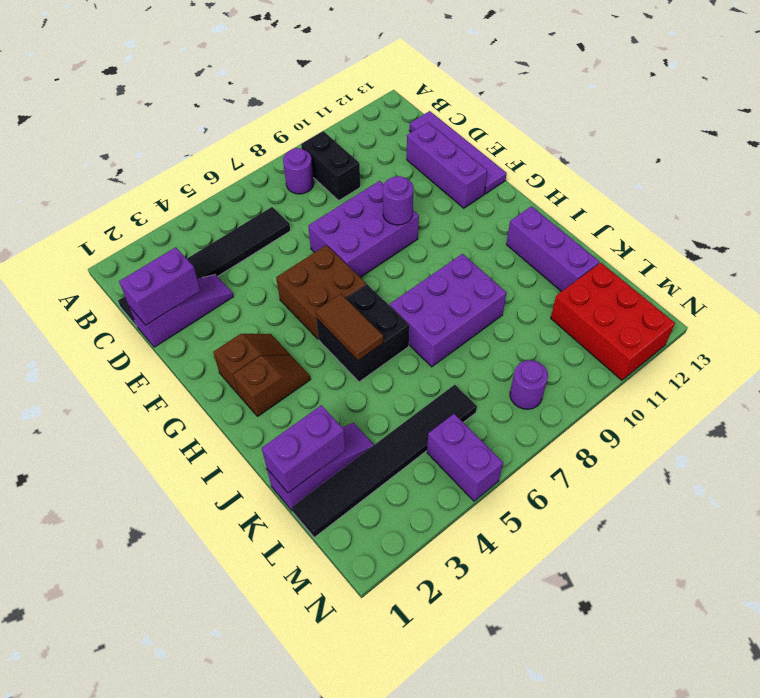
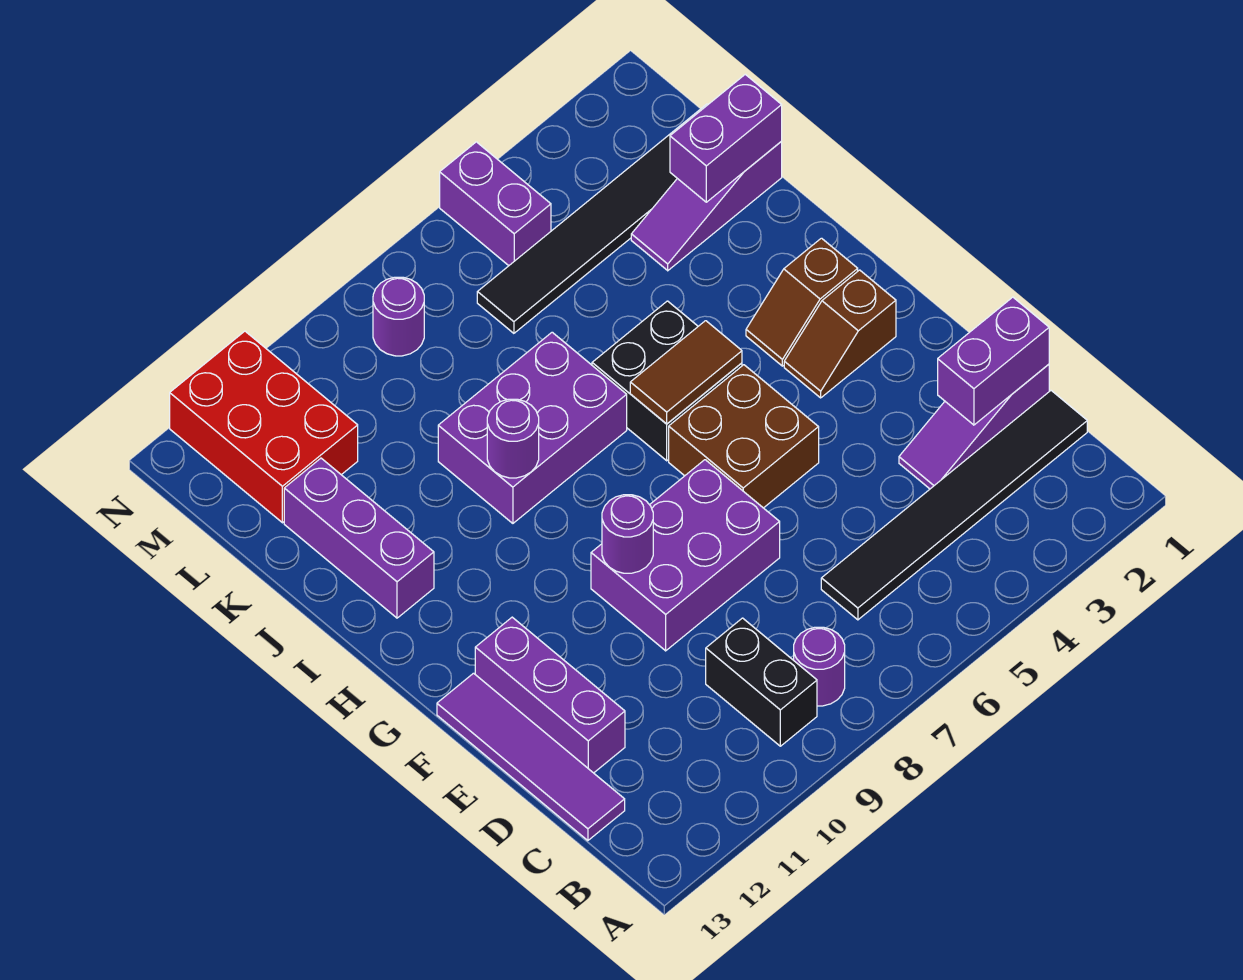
brown 1x2 tile [315,294,383,360] -> brown 1x2 tile turned to [630,321,742,424]
none -> purple 1x1 round brick [487,399,539,478]

